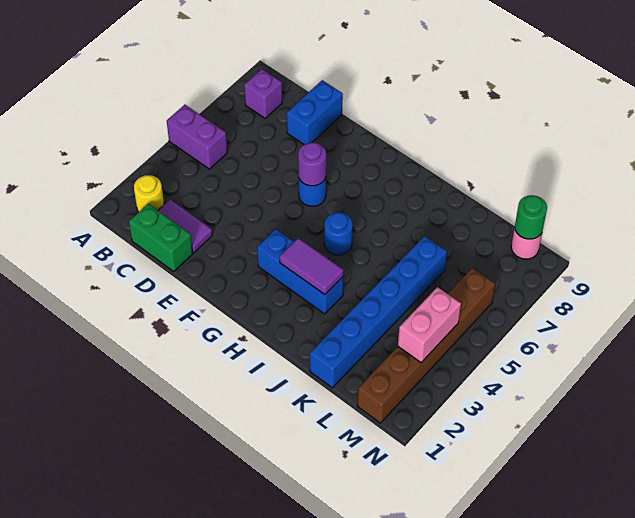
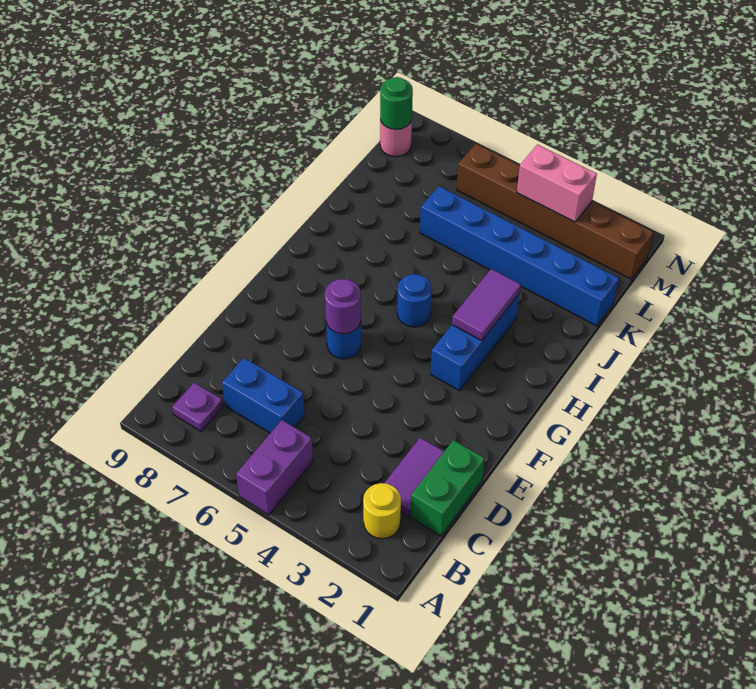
purple 1x1 brick [244,69,282,118] -> purple 1x1 plate [172,383,223,431]
blue 1x2 brick [287,80,343,144] -> blue 1x2 brick moved to [222,358,305,433]

